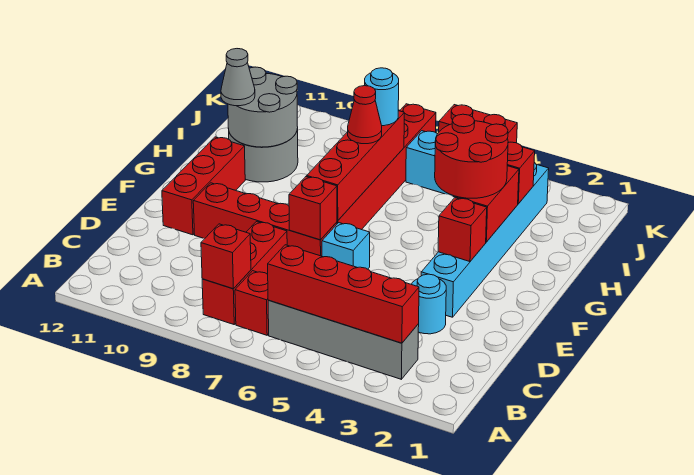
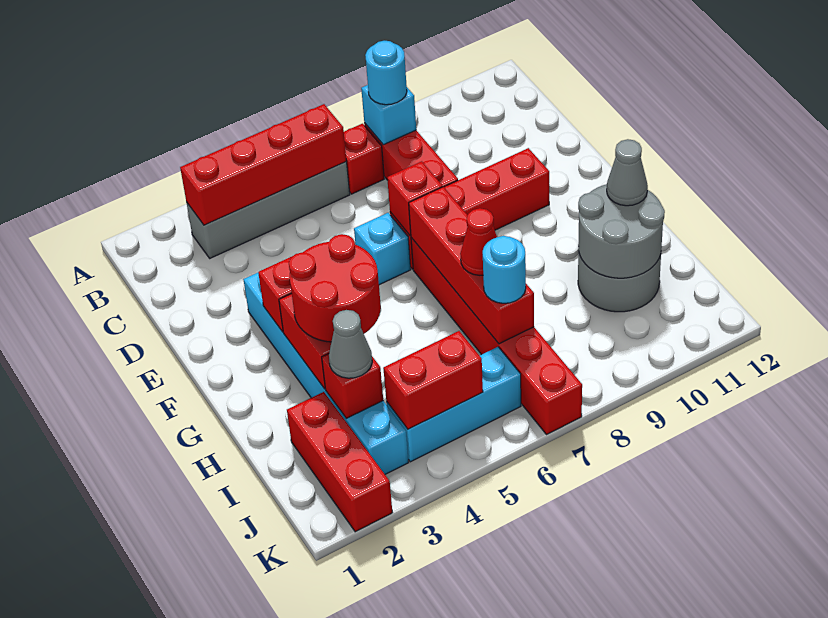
red 1x1 brick [201,224,251,289] -> cyan 1x1 brick [361,85,416,145]
cyan 1x1 round brick [412,274,446,334] -> cyan 1x1 round brick moved to [365,41,407,105]
red 1x3 brick [162,137,245,235] -> red 1x3 brick moved to [287,392,392,532]
none -> grey 1x1 cone [329,310,372,378]

